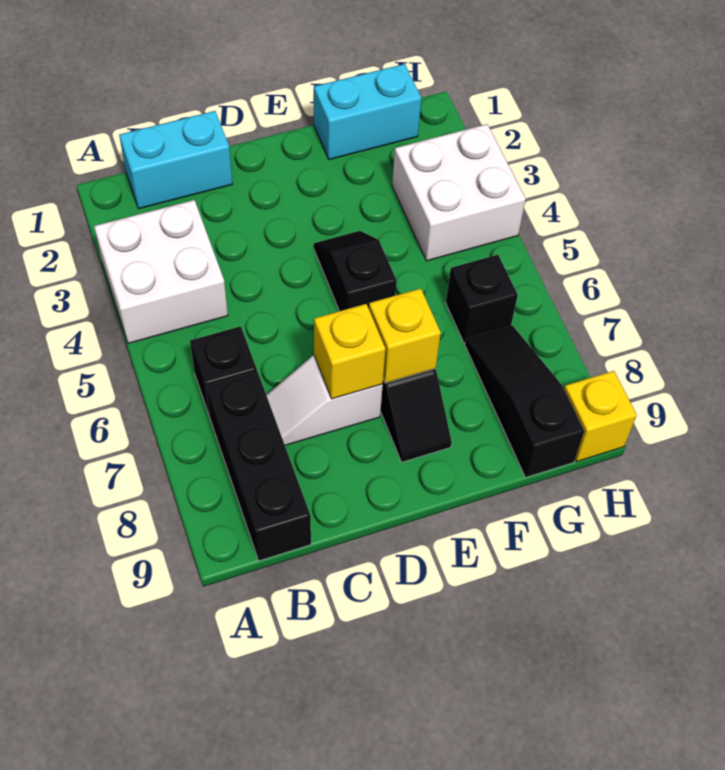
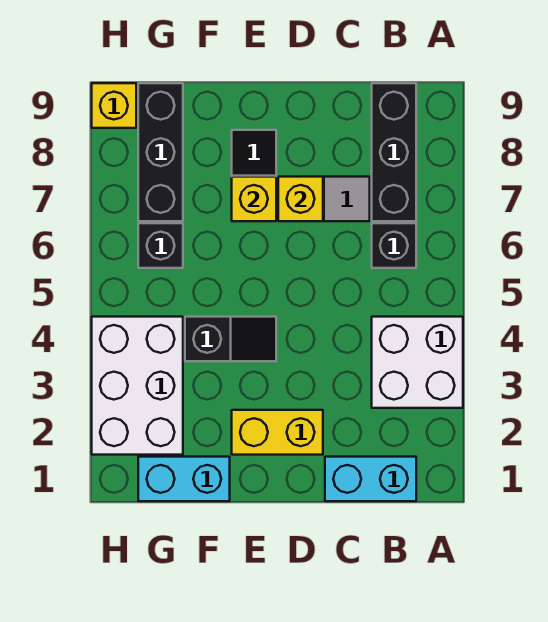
none -> yellow 1x2 brick [232,410,323,455]
black 1x2 slope [314,231,397,311] -> black 1x2 slope turned to [185,317,276,361]
white 2x2 brick [392,124,526,261] -> white 2x3 brick [92,317,183,455]
black 1x3 slope [465,326,584,477] -> black 1x3 brick [138,83,183,221]

